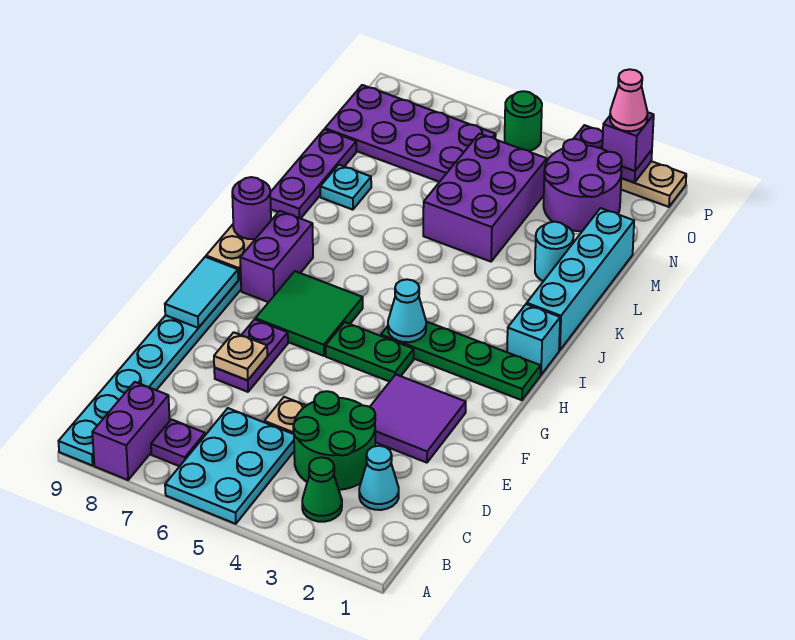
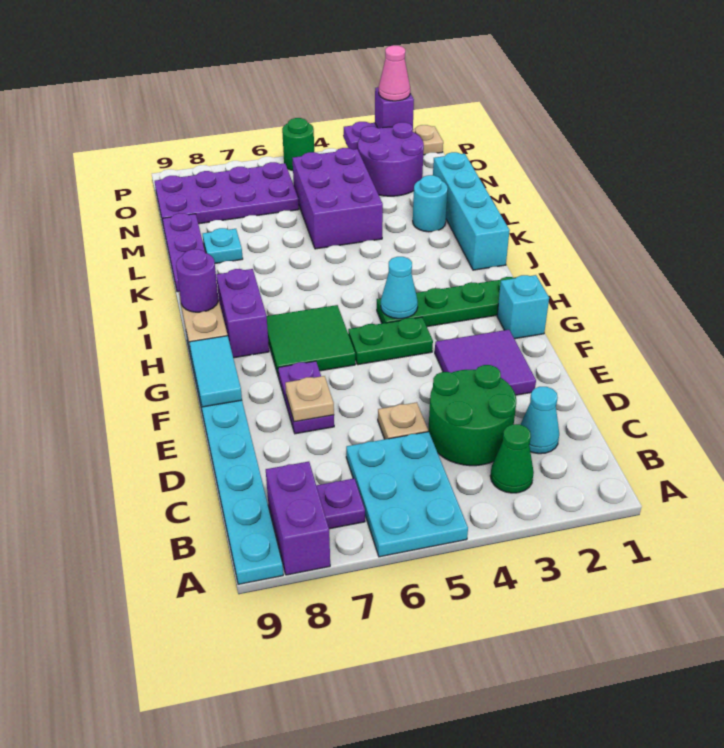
cyan 1x1 brick [507,304,560,375] -> cyan 1x1 brick moved to [497,275,549,339]

